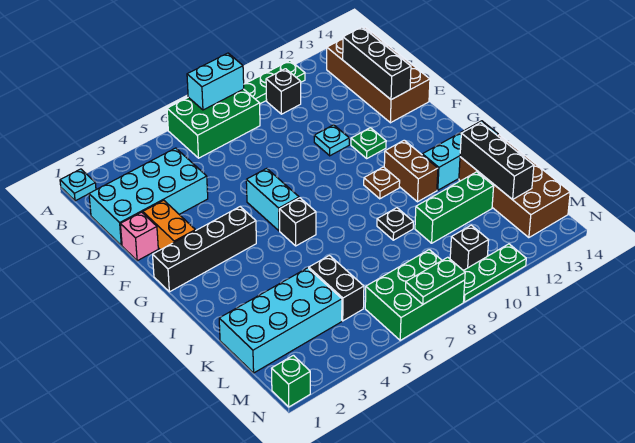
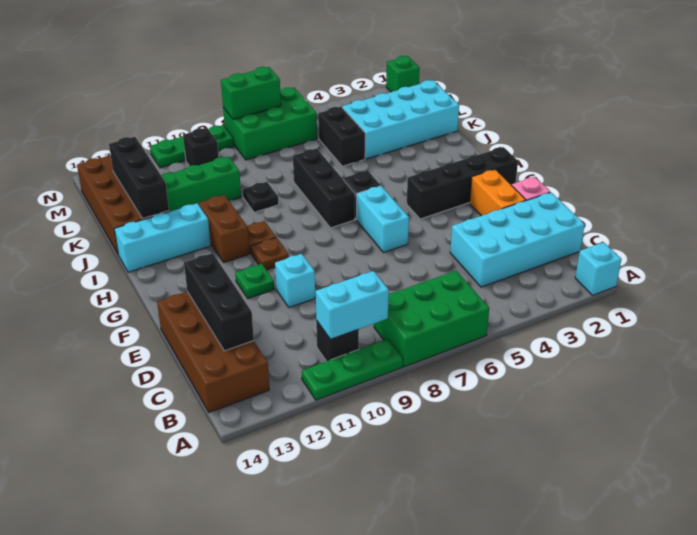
cyan 1x1 plate [60,169,96,201] -> cyan 1x1 brick [575,242,621,295]
cyan 1x2 brick [187,53,244,110] -> cyan 1x2 brick moved to [316,271,389,339]
cyan 1x1 plate [314,125,349,156] -> cyan 1x1 brick [275,254,315,307]
none -> brown 1x1 plate [251,238,289,270]
none -> black 1x3 brick [293,148,355,228]
green 1x2 plate [406,257,465,304] -> green 1x2 brick [221,67,281,119]

